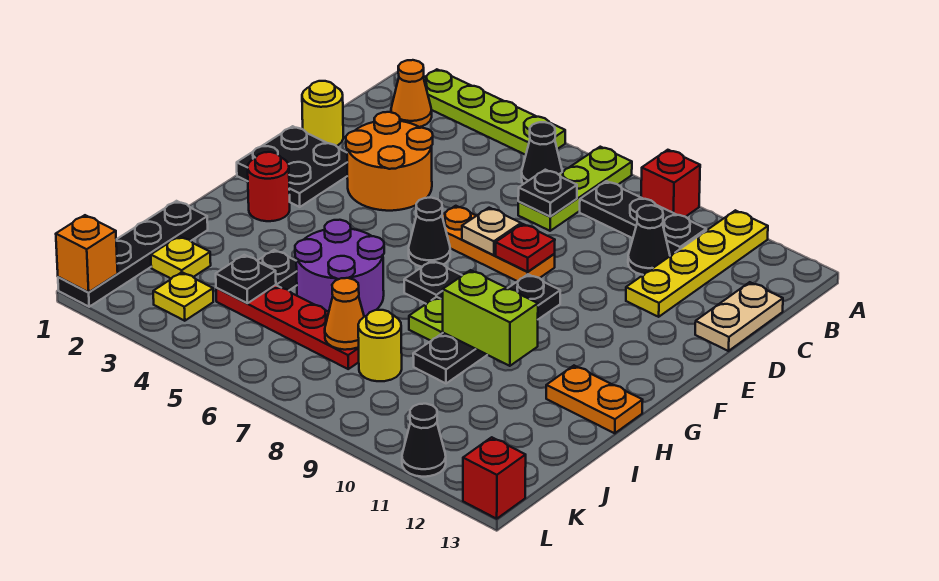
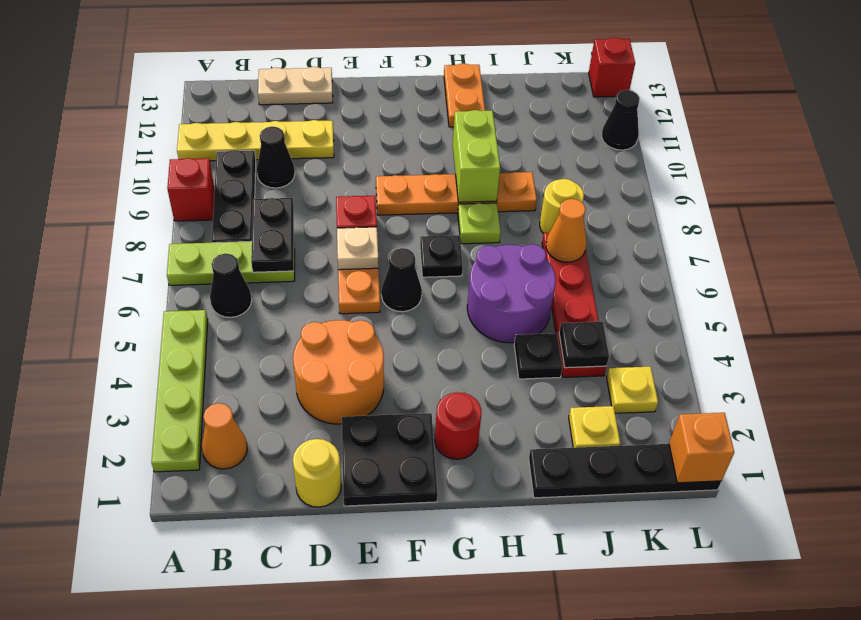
black 1x1 plate [518,170,577,217] -> black 1x2 plate [251,198,294,272]
black 1x4 plate [413,274,560,383] -> orange 1x4 plate [376,172,537,215]

